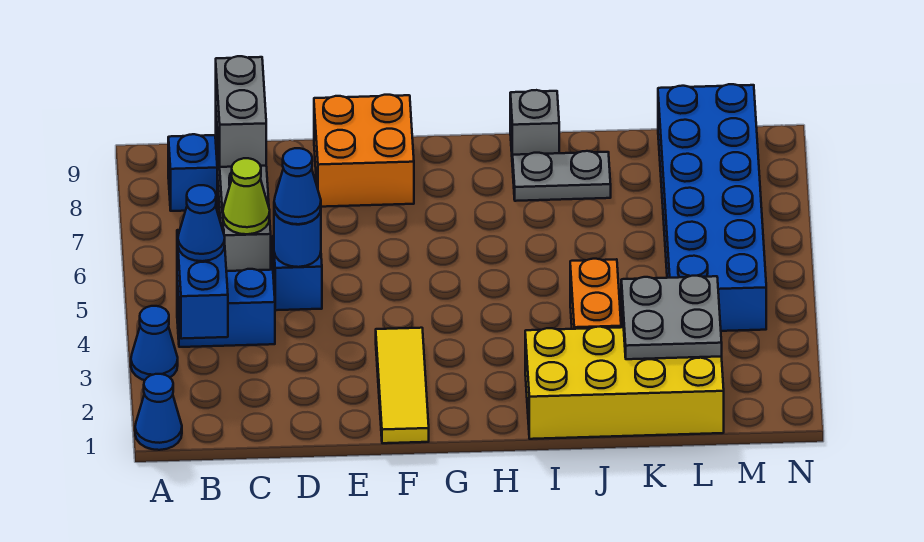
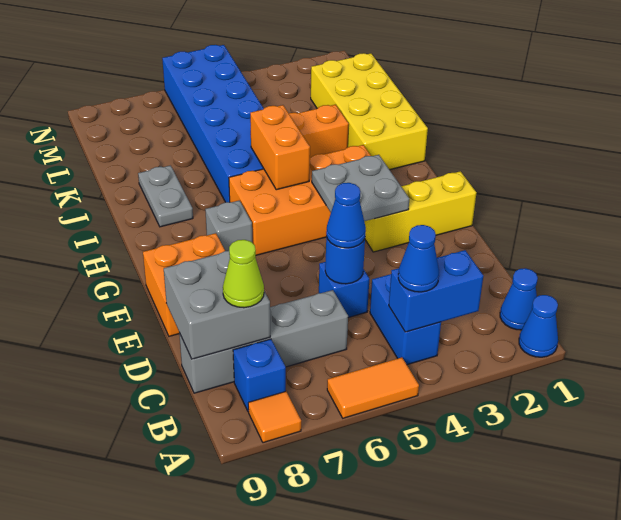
blue 1x1 cone [131,306,178,380] -> blue 1x1 cone moved to [500,268,538,330]
none -> orange 1x2 tile [327,357,419,418]
none -> orange 1x1 tile [248,391,301,443]
lime 1x1 cone [223,158,270,234] -> lime 1x1 cone moved to [223,240,264,308]
grey 1x2 brick [216,56,266,167] -> grey 2x2 brick [164,251,270,359]
yellow 1x3 tile [376,328,429,443] -> yellow 1x3 brick [364,171,476,252]
none -> orange 2x4 brick [229,145,371,255]
none -> orange 1x2 brick [250,105,310,190]
grey 1x1 brick [510,90,559,167] -> grey 1x1 brick moved to [205,200,252,251]
grey 2x2 plate [621,276,722,359] -> grey 2x2 plate moved to [312,155,409,221]
blue 2x6 brick [658,84,766,331] -> blue 2x6 brick turned to [162,45,264,202]

